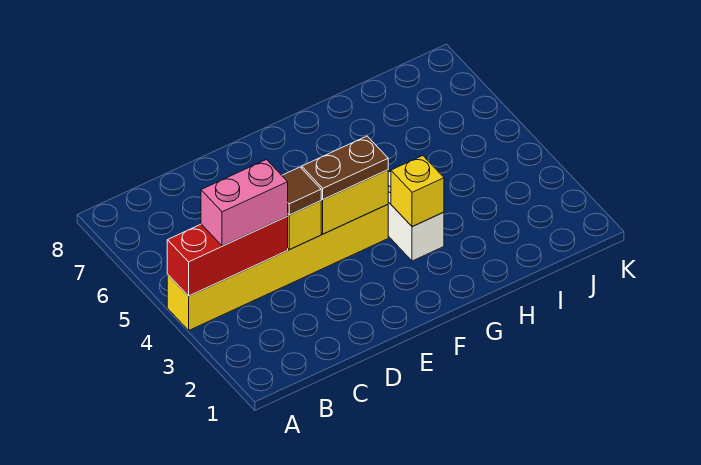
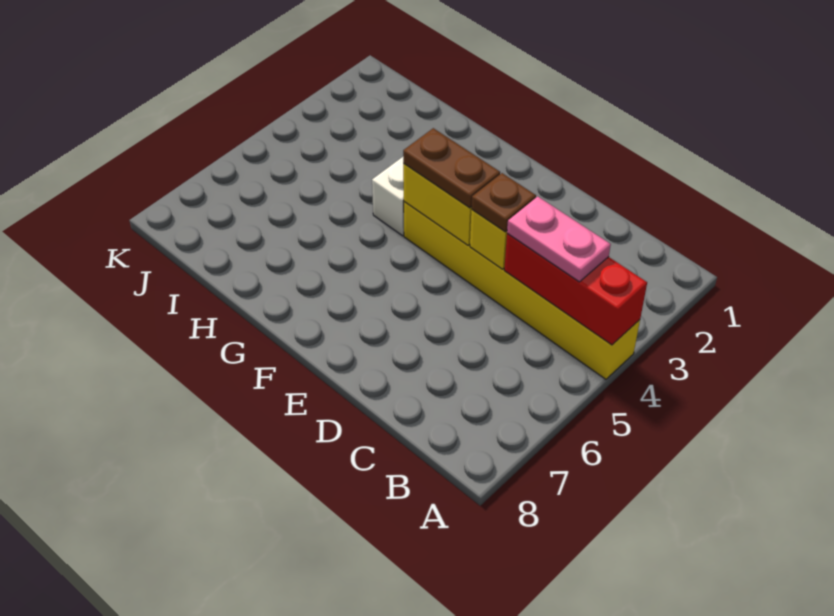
pink 1x2 brick [201,160,288,246] -> pink 1x2 plate [507,196,611,282]
brown 1x1 tile [282,167,321,215] -> brown 1x1 plate [471,173,536,232]
yellow 1x1 brick [391,156,444,226] -> none

